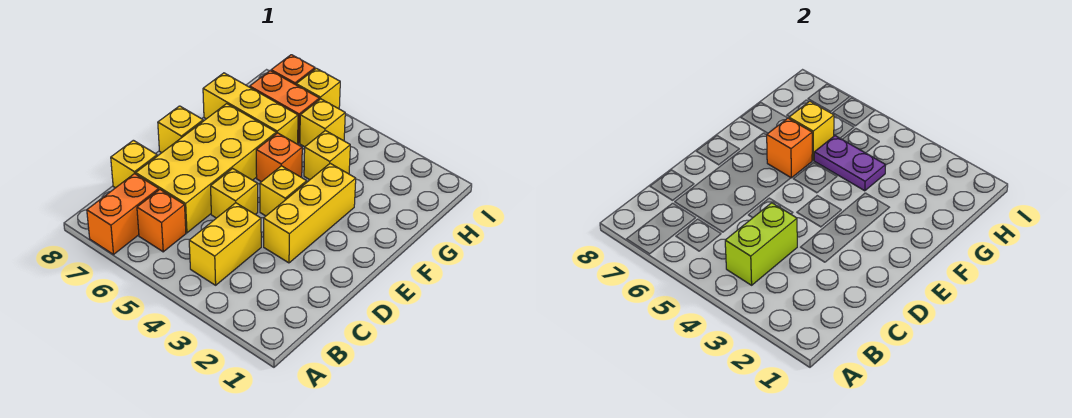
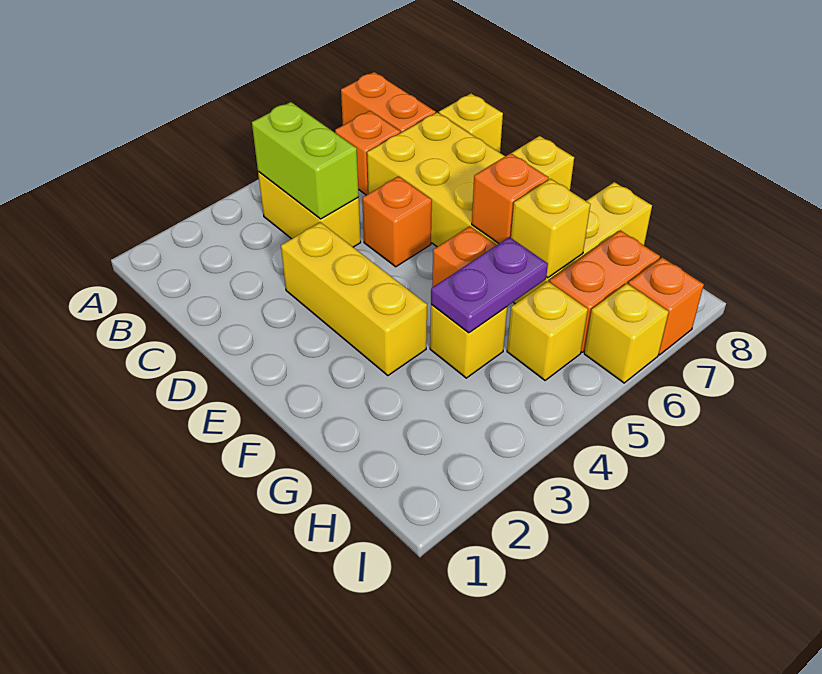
yellow 1x1 brick [211,168,258,218] -> orange 1x1 brick [362,176,432,267]
yellow 1x1 brick [260,166,307,216] -> none

